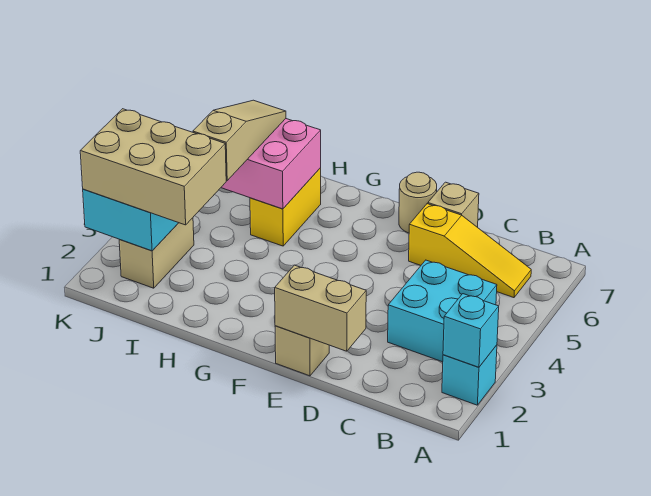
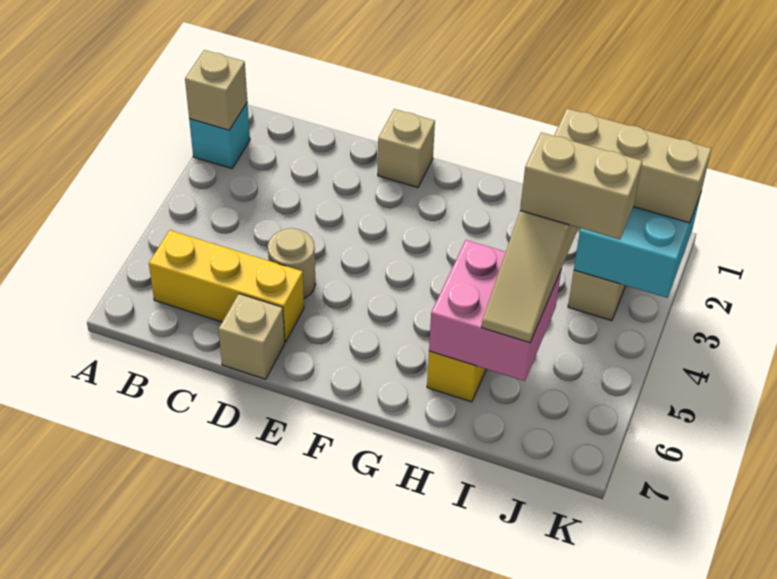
cyan 1x1 brick [443,294,499,367] -> tan 1x1 brick [185,50,247,130]
cyan 2x2 brick [388,260,497,362] -> none
yellow 1x3 slope [409,204,531,298] -> yellow 1x3 brick [149,230,304,342]
tan 1x2 brick [275,265,366,351] -> tan 1x2 brick moved to [520,132,642,240]
tan 1x1 round brick [399,172,437,233] -> tan 1x1 round brick moved to [268,228,316,299]
tan 2x3 brick [80,109,226,225] -> tan 1x3 brick [554,109,711,223]

